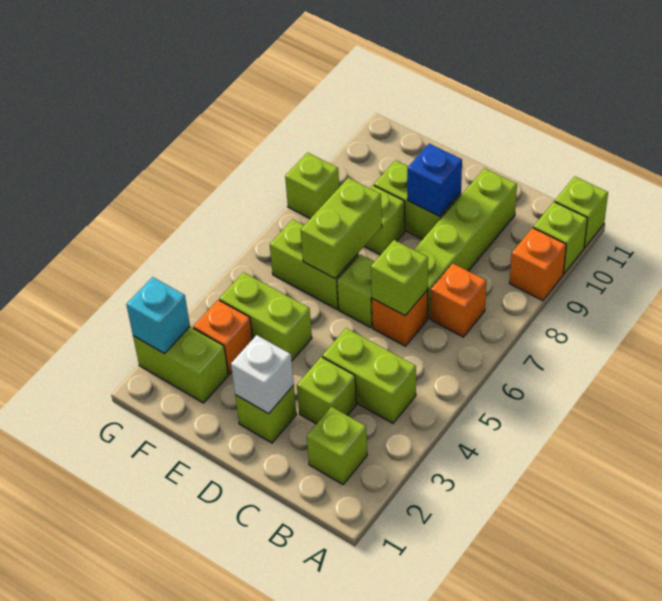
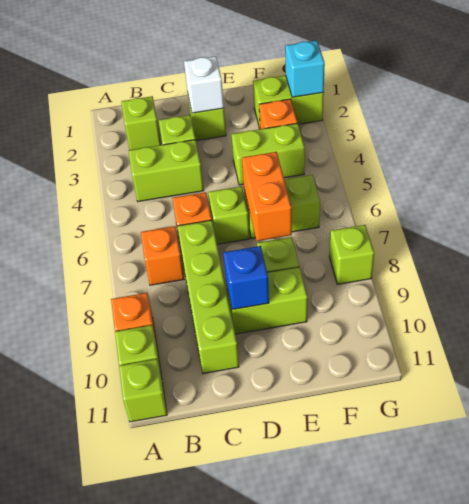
lime 1x1 brick [371,240,428,316] -> none
lime 1x2 brick [301,178,382,279] -> orange 1x2 brick [242,152,292,241]

